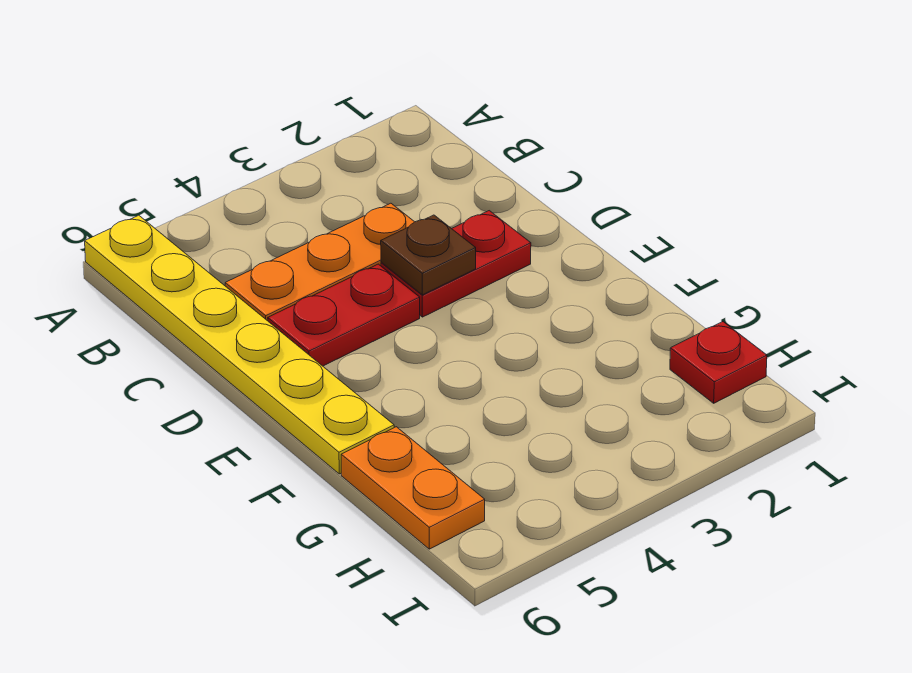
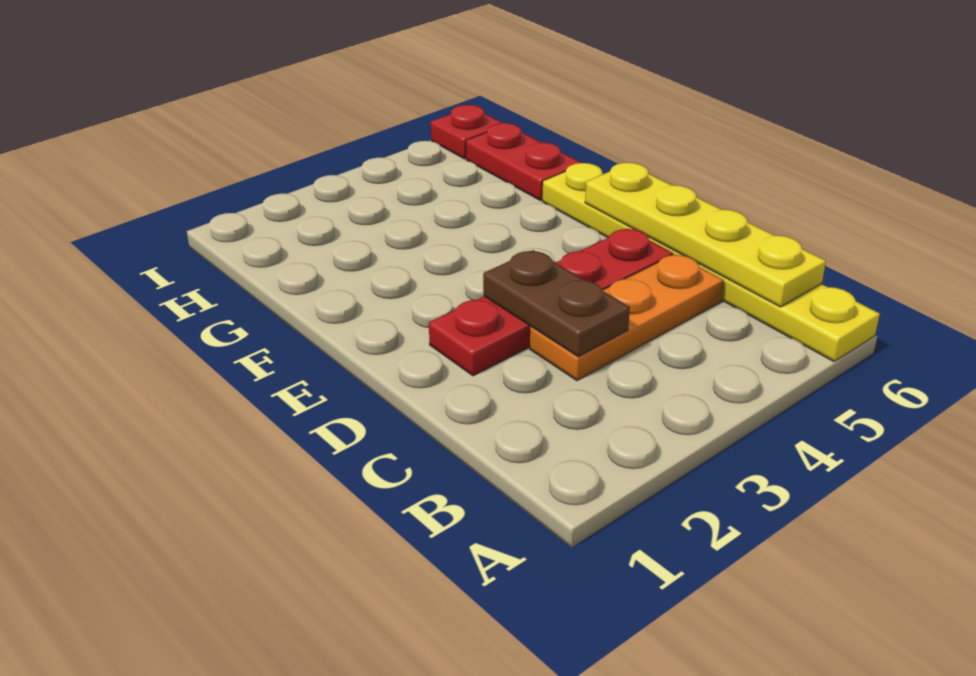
none -> yellow 1x4 plate [585,163,826,307]
brown 1x1 plate [381,215,476,295] -> brown 1x2 plate [483,250,630,357]
orange 1x2 plate [341,427,485,549] -> red 1x2 plate [466,123,581,201]
red 1x1 plate [670,322,767,403] -> red 1x1 plate moved to [431,105,502,159]

